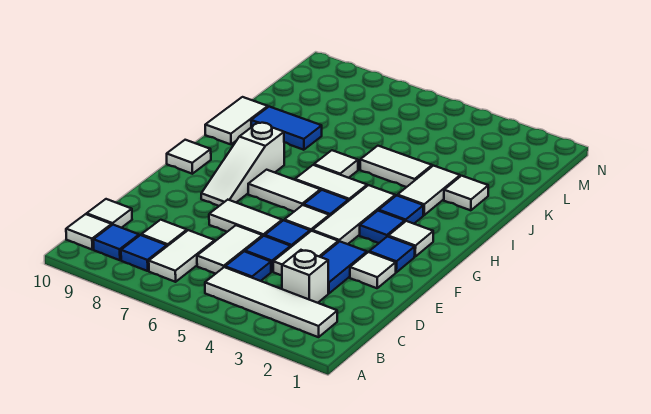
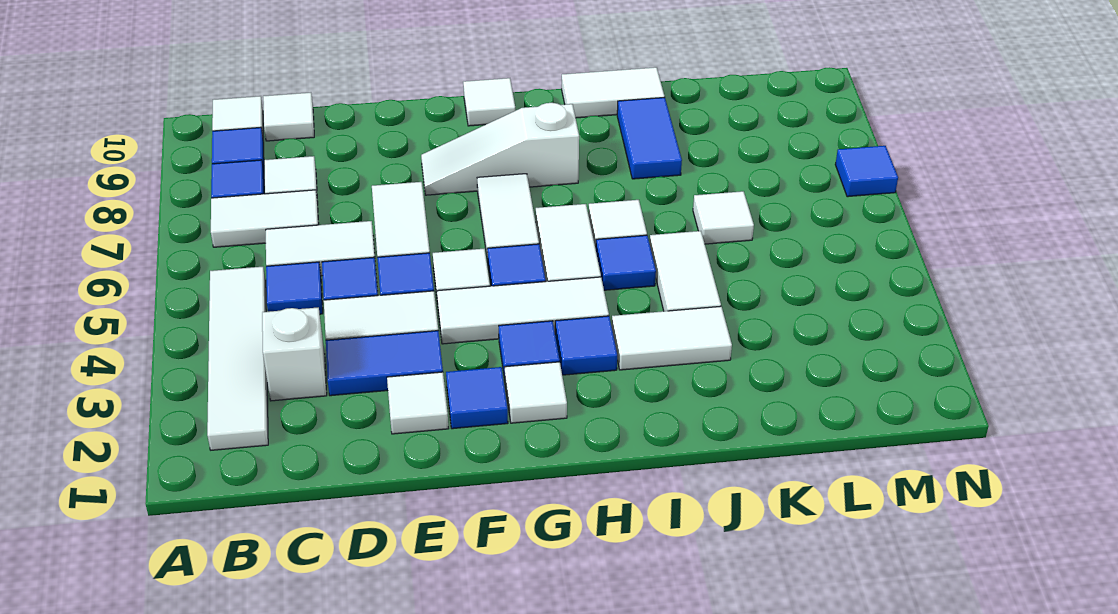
none -> blue 1x1 tile [596,235,656,290]
white 1x1 tile [444,176,488,210] -> white 1x1 tile moved to [693,191,754,244]
none -> blue 1x1 tile [835,146,898,197]

